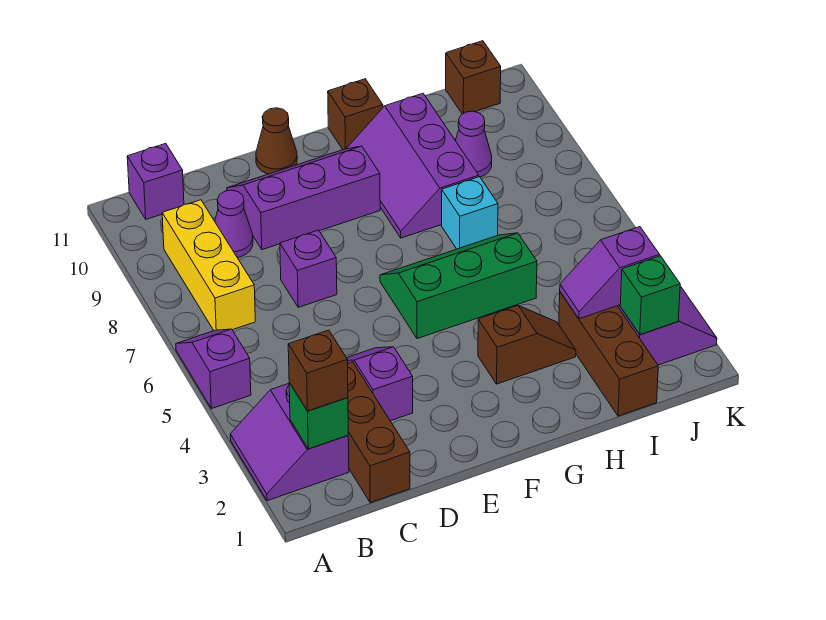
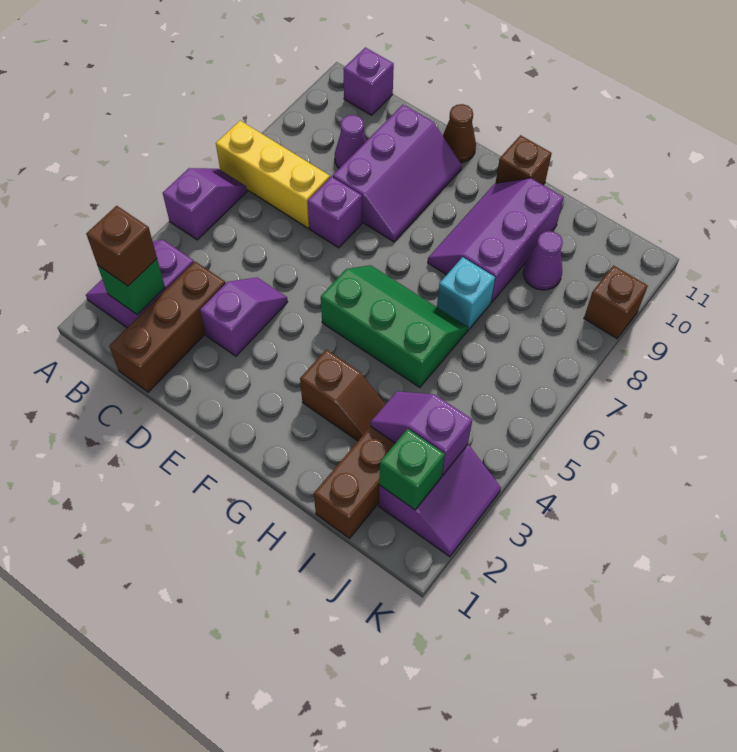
yellow 1x3 brick [162,200,255,331] -> yellow 1x3 brick turned to [216,121,330,228]
purple 2x3 slope [227,146,380,250] -> purple 2x3 slope turned to [333,105,462,242]
brown 1x1 brick [446,41,501,114] -> brown 1x1 brick moved to [584,266,648,338]

